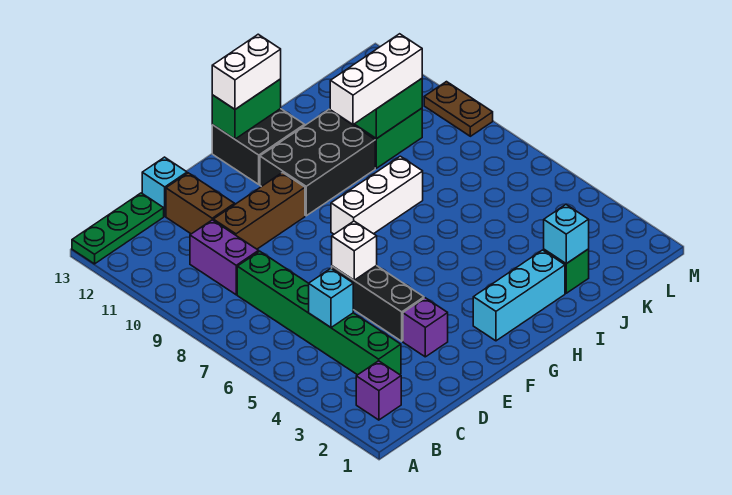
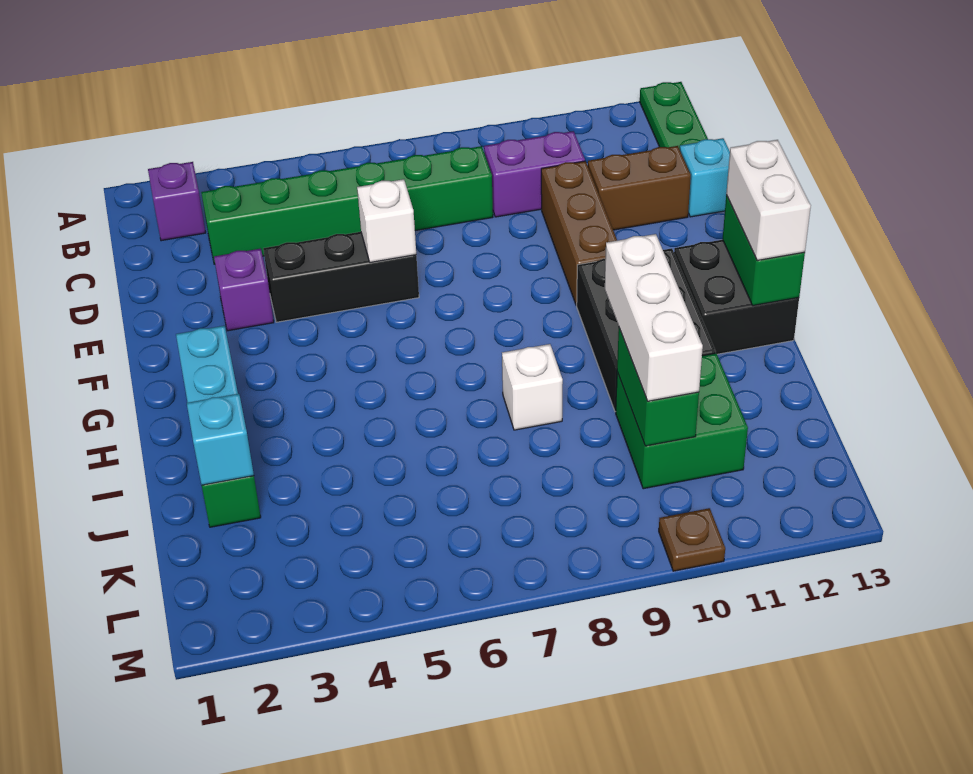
cyan 1x1 brick [309,268,353,327] -> none
white 1x3 brick [331,156,423,234] -> white 1x1 brick [502,344,563,430]
brown 1x2 plate [424,82,493,136] -> brown 1x1 plate [659,508,725,571]

